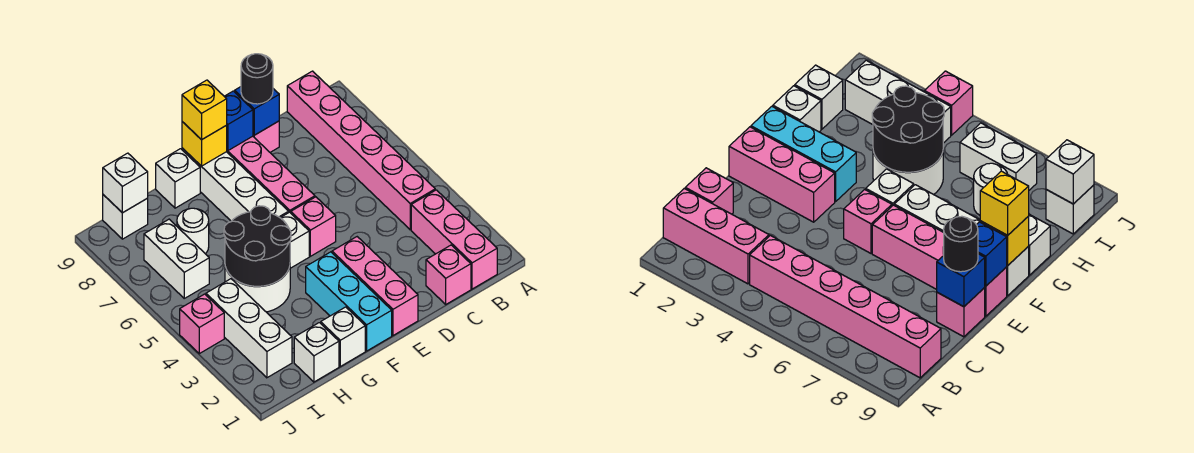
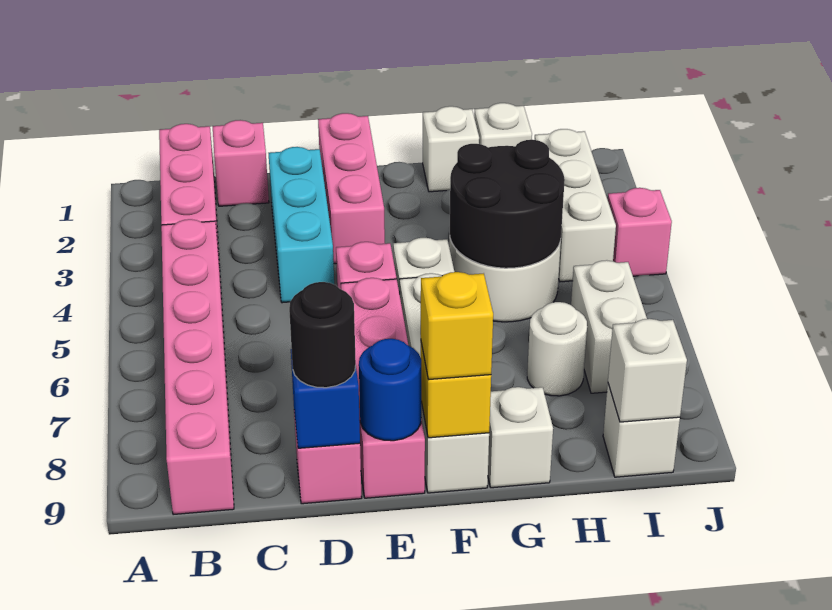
blue 1x1 brick [224,91,253,150] -> blue 1x1 round brick [359,339,421,441]
cyan 1x3 brick [306,252,392,351] -> cyan 1x3 brick moved to [269,147,334,303]

